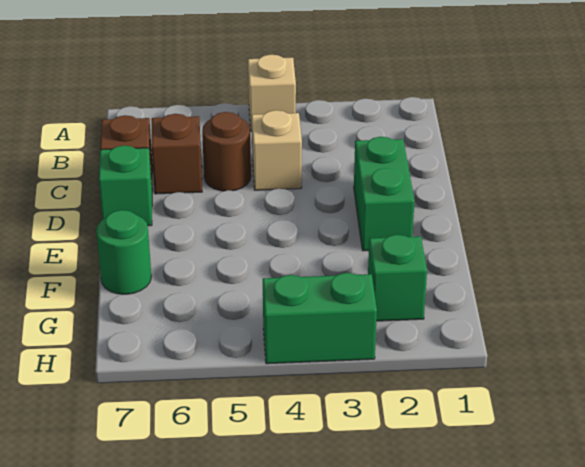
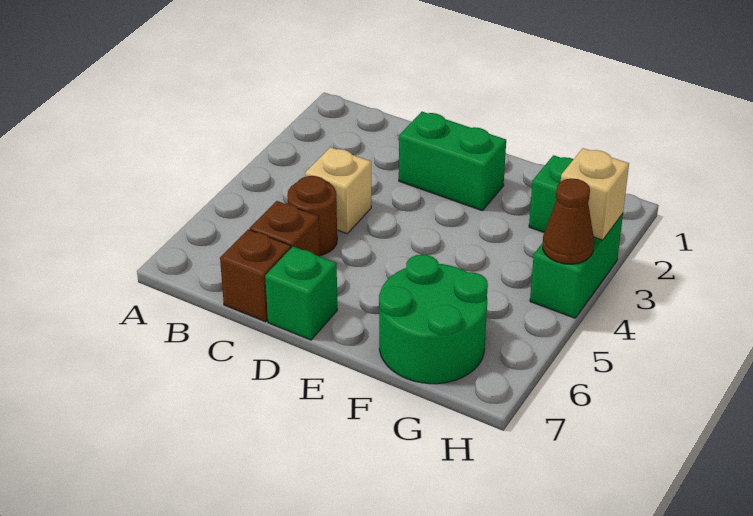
tan 1x1 brick [248,55,296,131] -> tan 1x1 brick moved to [561,148,629,240]
green 1x1 round brick [96,210,151,294] -> green 2x2 round brick [379,254,488,384]
none -> brown 1x1 cone [543,179,594,264]

